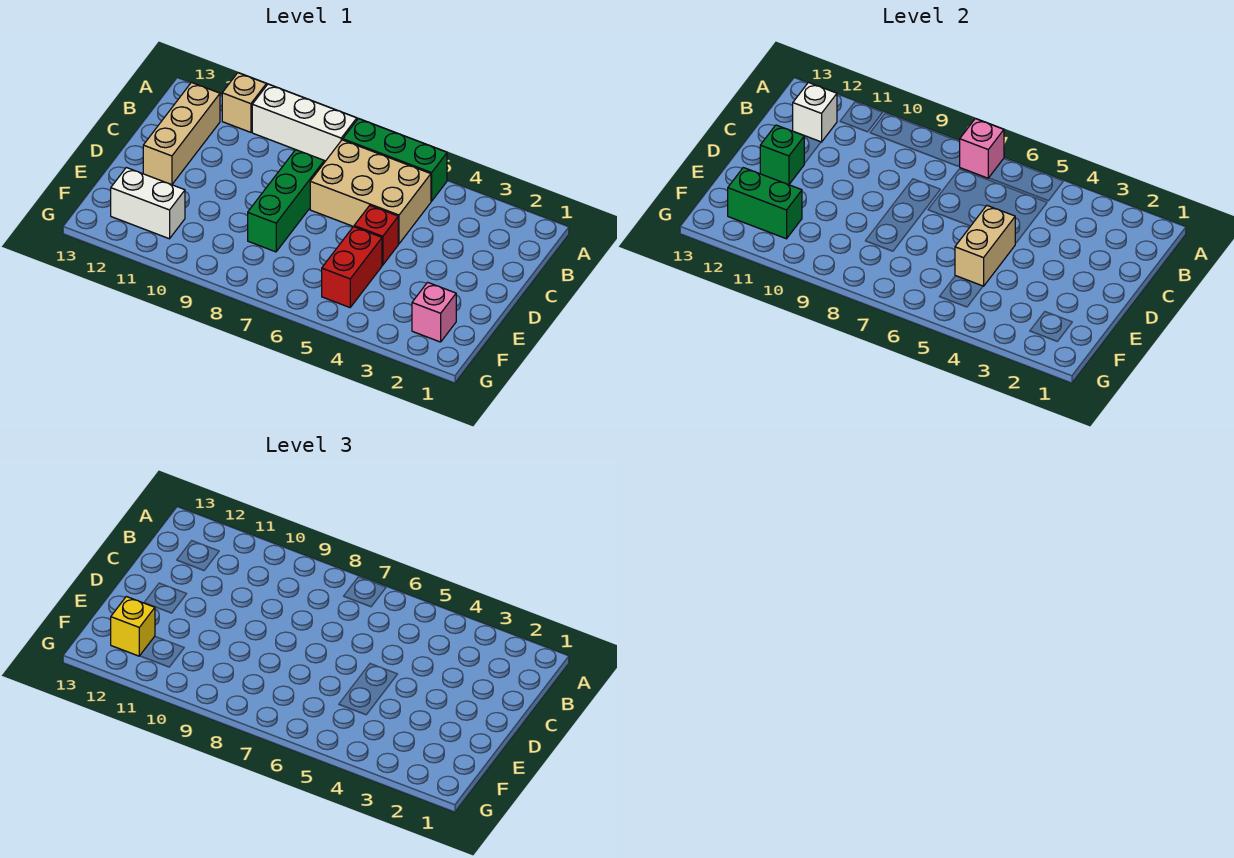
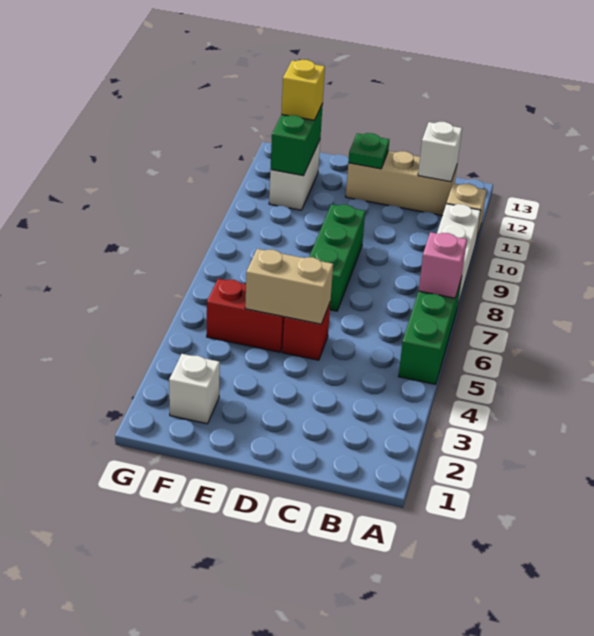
tan 2x3 brick [310,140,431,244] -> none
green 1x3 brick [248,150,324,252] -> green 1x3 brick turned to [309,204,365,311]
green 1x1 brick [760,125,804,185] -> green 1x1 plate [348,133,389,169]
pink 1x1 brick [412,282,456,342] -> white 1x1 brick [169,354,220,424]

